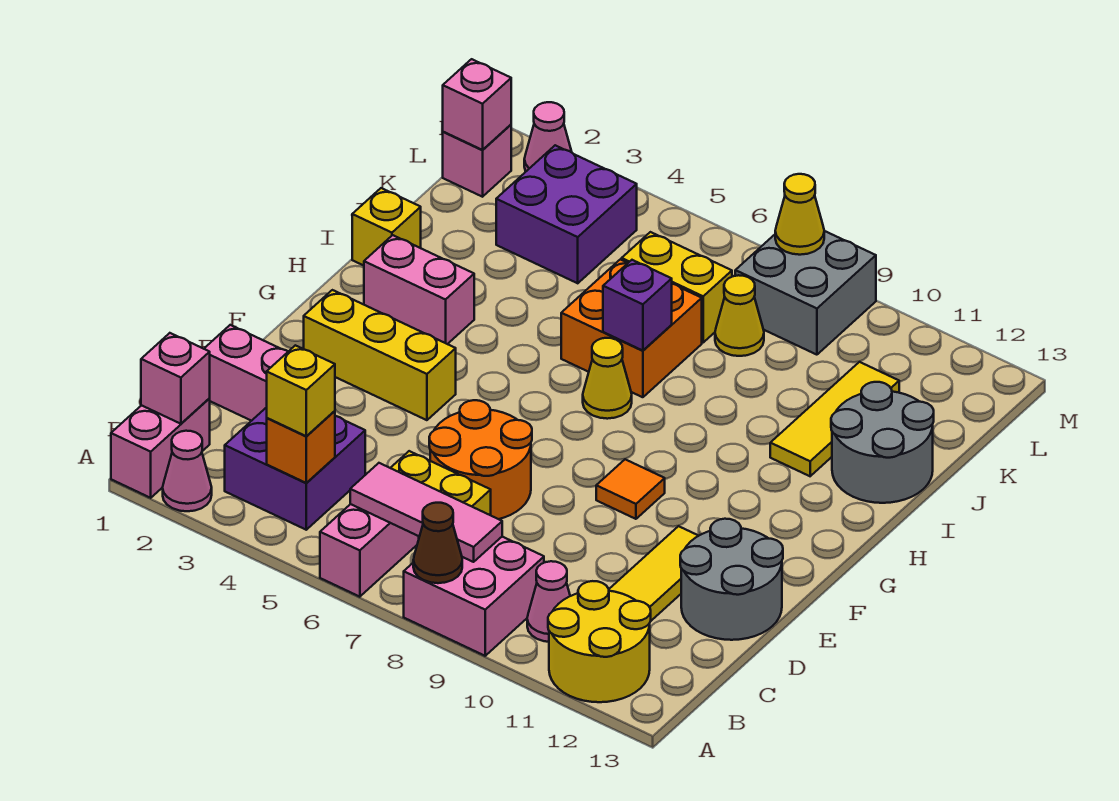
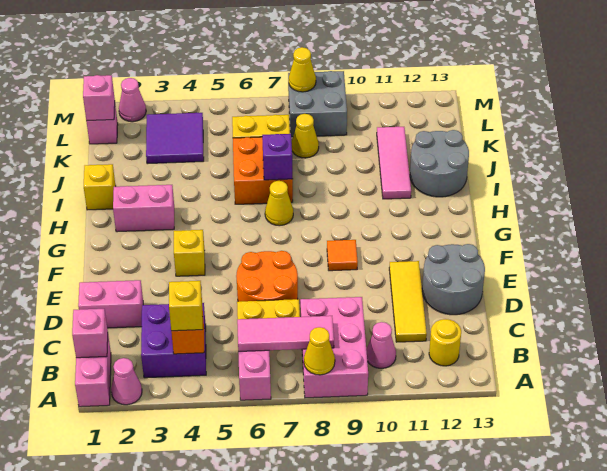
pink 2x2 brick [404,537,544,656] -> pink 2x3 brick [300,297,368,398]
brown 1x1 cone [413,503,462,583] -> yellow 1x1 cone [304,327,335,375]
yellow 2x2 round brick [548,581,651,702] -> yellow 1x1 round brick [429,319,461,366]
yellow 1x3 brick [304,290,456,420] -> yellow 1x1 brick [174,230,205,276]
yellow 1x3 tile [770,362,899,476] -> pink 1x3 tile [377,127,411,199]
purple 2x2 brick [496,145,637,283] -> purple 2x2 tile [146,113,204,164]

